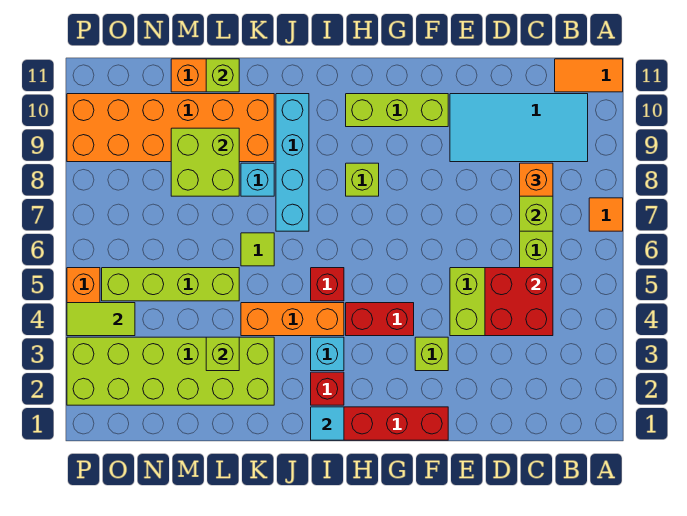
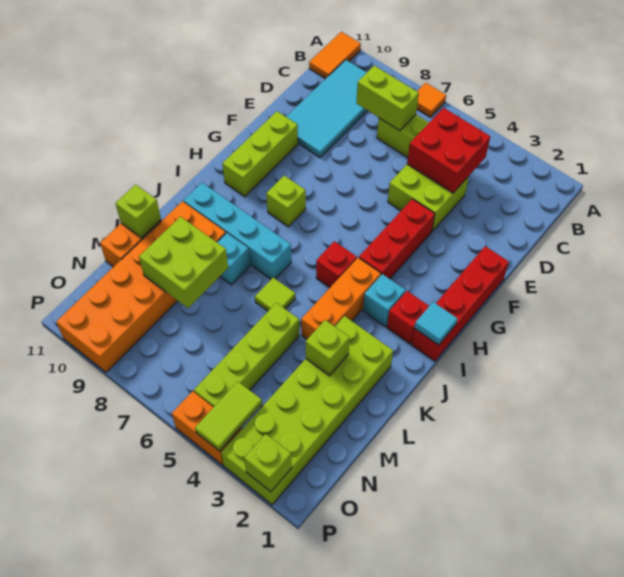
orange 1x1 brick [520,163,553,196] -> none
lime 1x1 brick [415,337,448,371] -> lime 1x1 brick moved to [244,434,292,492]
red 1x2 brick [346,303,414,336] -> red 1x3 brick [359,199,435,279]

